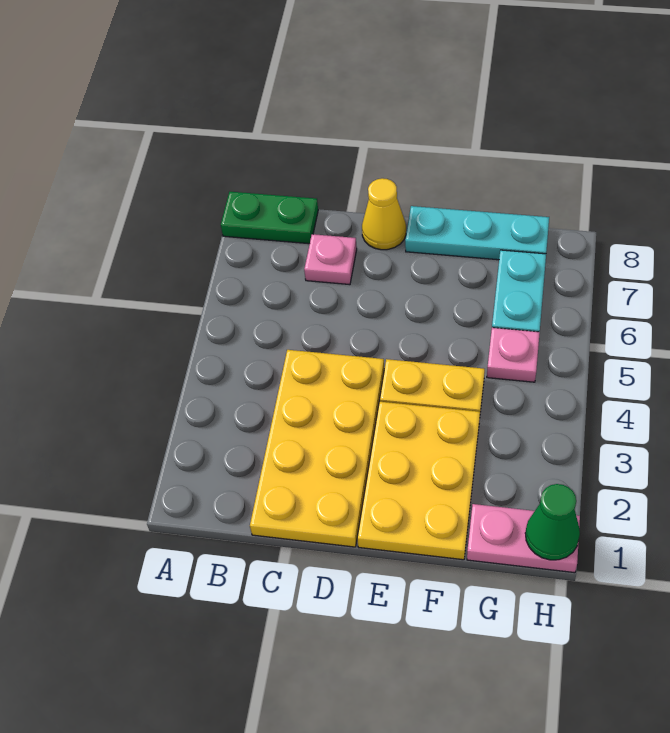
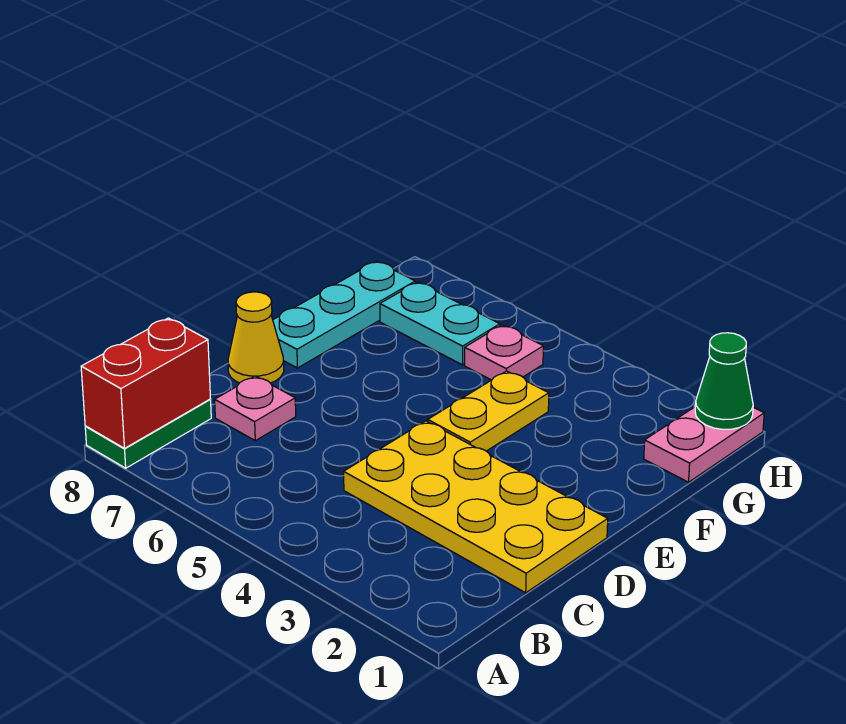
none -> red 1x2 brick [81,318,211,448]
yellow 2x3 plate [357,402,480,560] -> none

